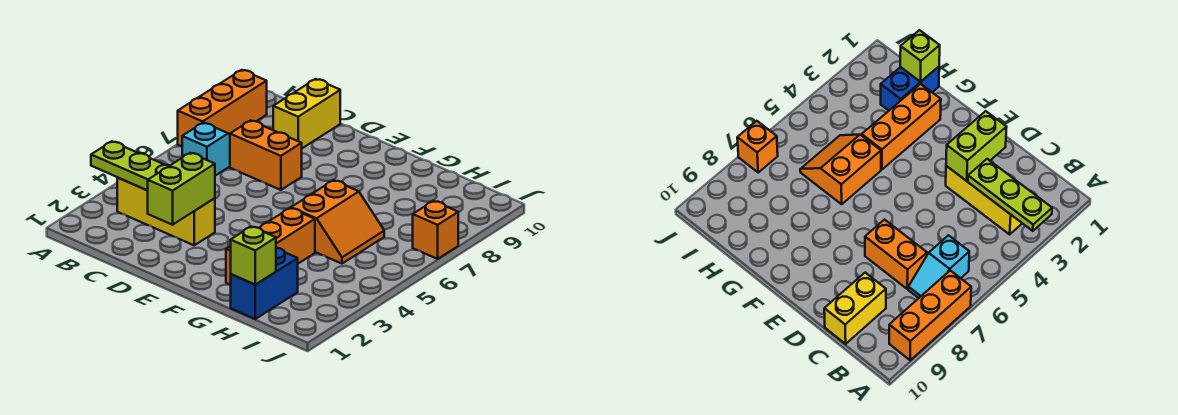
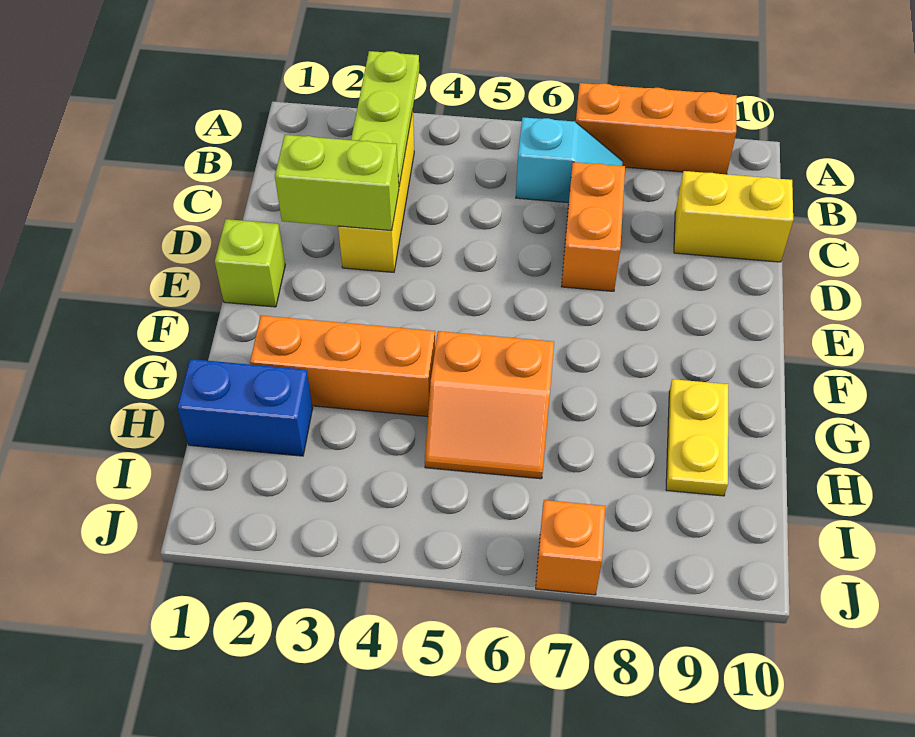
none -> yellow 1x2 plate [666,379,728,496]
lime 1x1 brick [231,227,276,285] -> lime 1x1 brick moved to [215,219,285,307]

